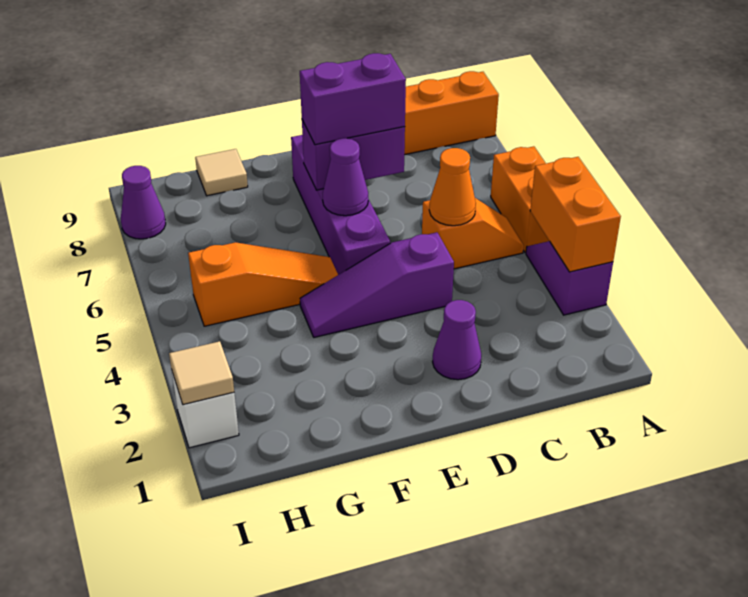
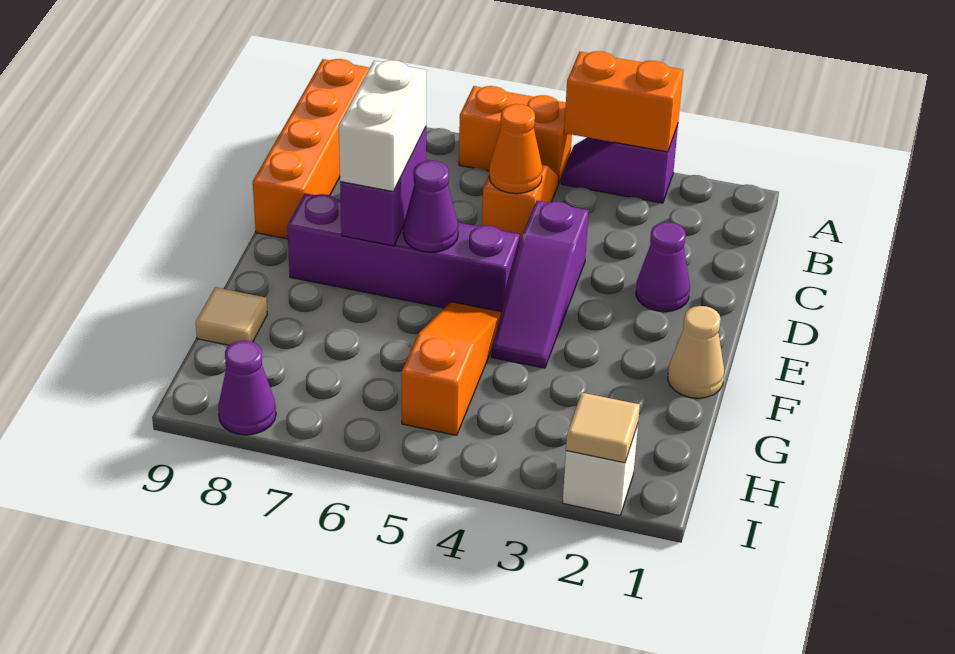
purple 1x2 brick [300,53,406,145] -> white 1x2 brick [339,60,427,192]
none -> tan 1x1 cone [668,306,724,398]

